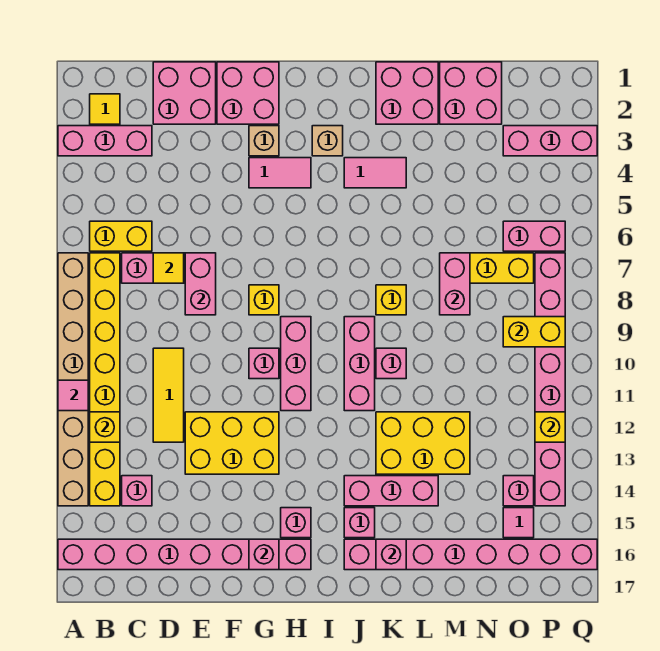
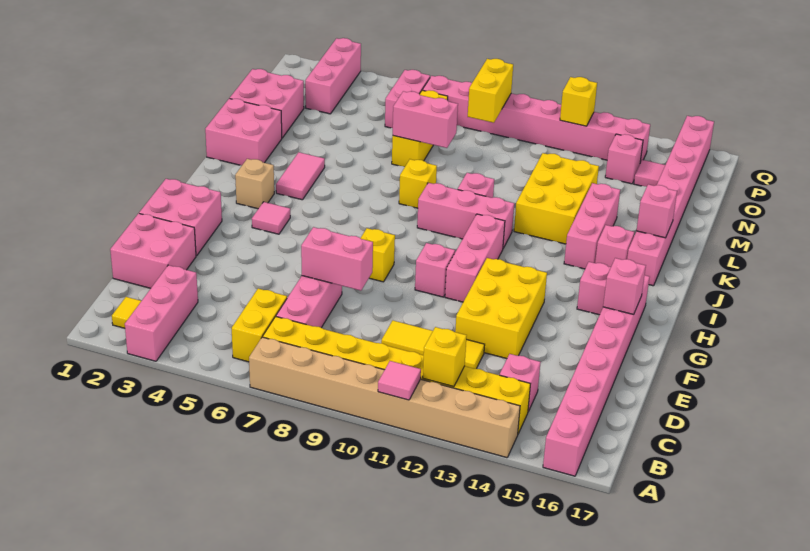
yellow 1x1 tile [153,253,184,283] -> none
tan 1x1 brick [249,126,279,156] -> none
pink 1x2 tile [249,158,311,188] -> pink 1x1 tile [252,202,290,234]
pink 1x3 brick [281,317,311,411] -> pink 1x3 brick turned to [445,214,505,302]

